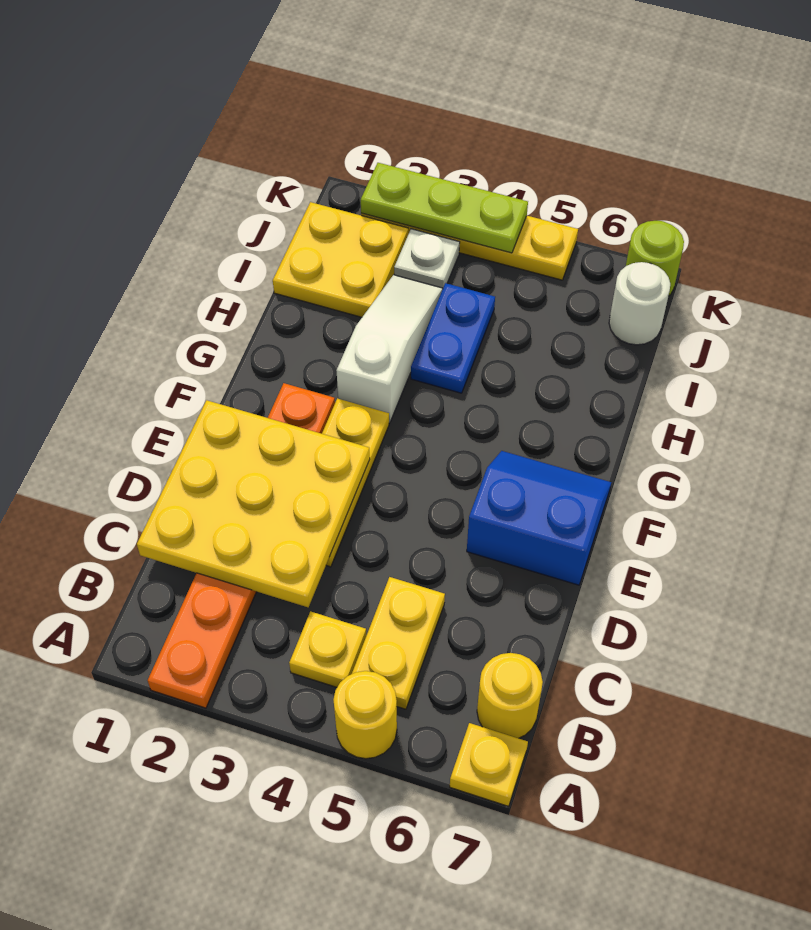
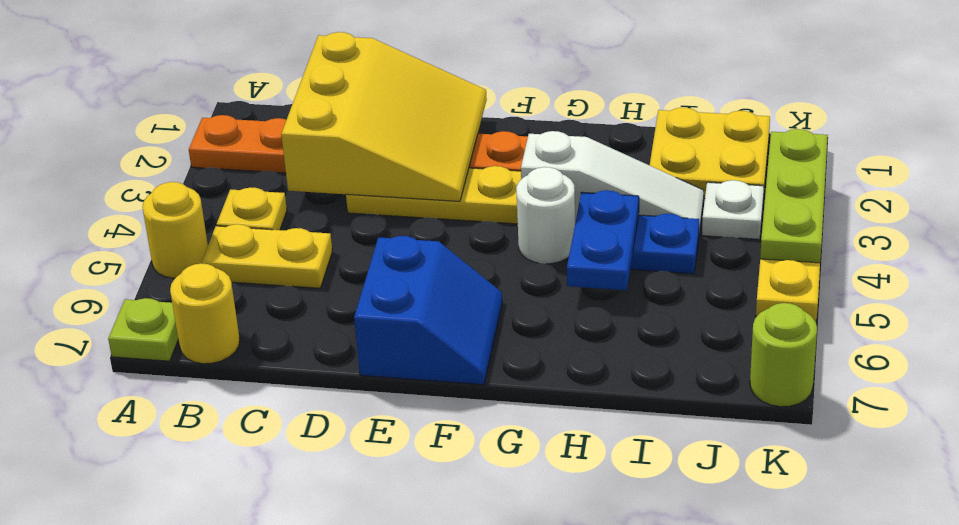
yellow 1x1 plate [450,723,528,806] -> lime 1x1 plate [108,298,178,361]
yellow 3x3 plate [137,400,370,607] -> yellow 3x3 slope [281,32,487,201]
none -> blue 1x2 plate [567,190,639,290]
white 1x1 round brick [609,262,670,345] -> white 1x1 round brick moved to [516,167,575,264]

